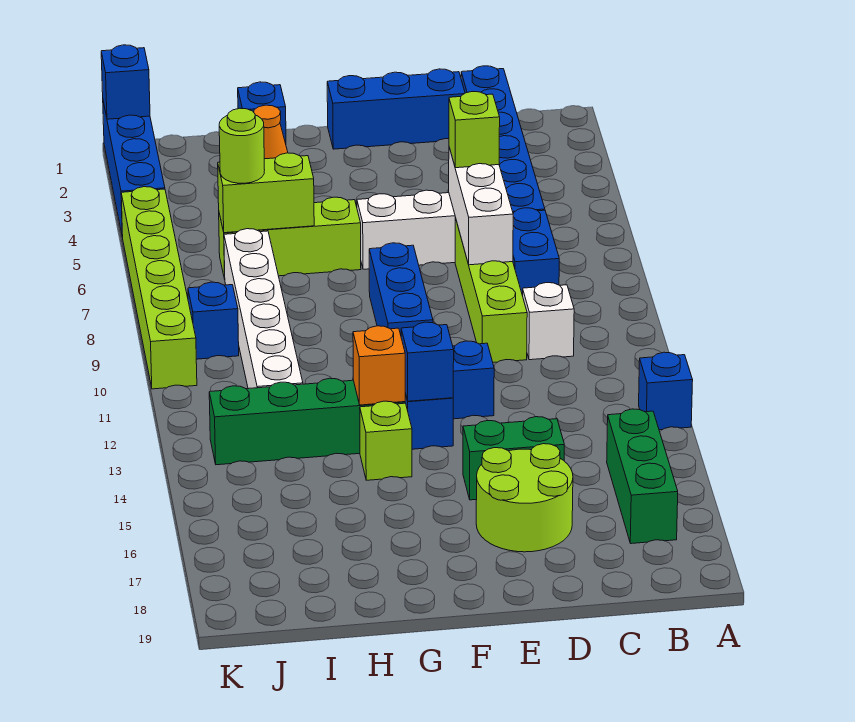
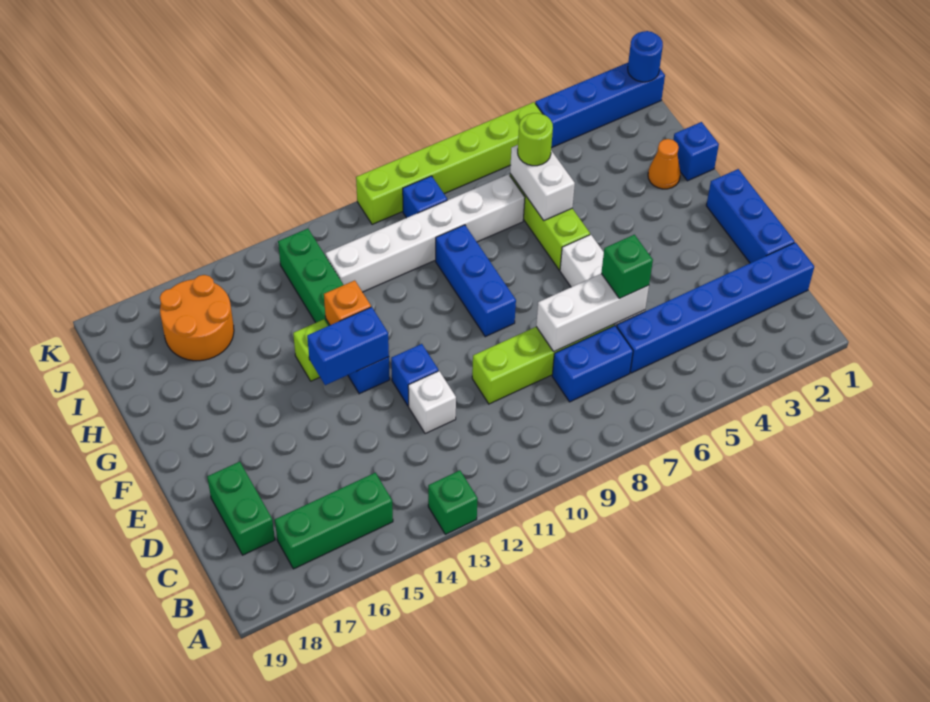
blue 1x1 brick [639,352,693,430] -> green 1x1 brick [428,470,478,534]
white 1x1 brick [523,283,574,360] -> white 1x1 brick moved to [408,371,456,434]
lime 1x1 brick [449,92,500,168] -> green 1x1 brick [601,235,653,298]
green 1x2 brick [463,417,564,500] -> green 1x2 brick moved to [207,462,275,555]
lime 2x2 round brick [476,444,573,552] -> none
blue 1x3 brick [369,243,433,335] -> blue 1x3 brick turned to [436,225,516,337]
blue 1x1 brick [401,322,454,401] -> blue 1x2 brick [307,307,389,385]
lime 1x2 brick [218,153,314,233] -> white 1x2 brick [510,145,575,220]
none -> orange 2x2 round brick [160,275,234,361]
blue 1x1 brick [101,45,150,119] -> blue 1x1 round brick [628,31,663,82]

